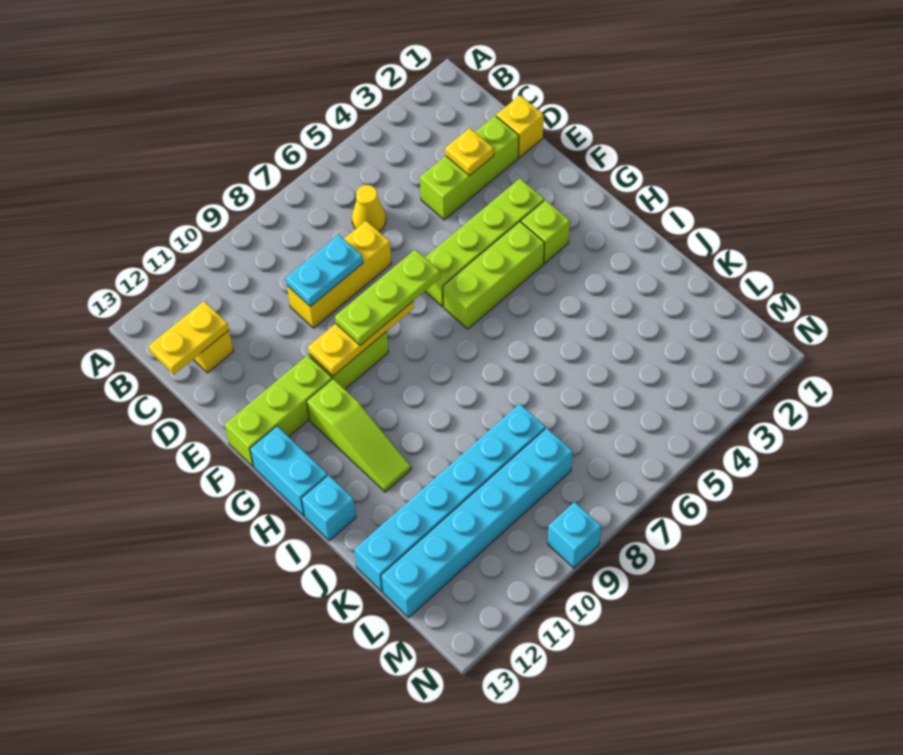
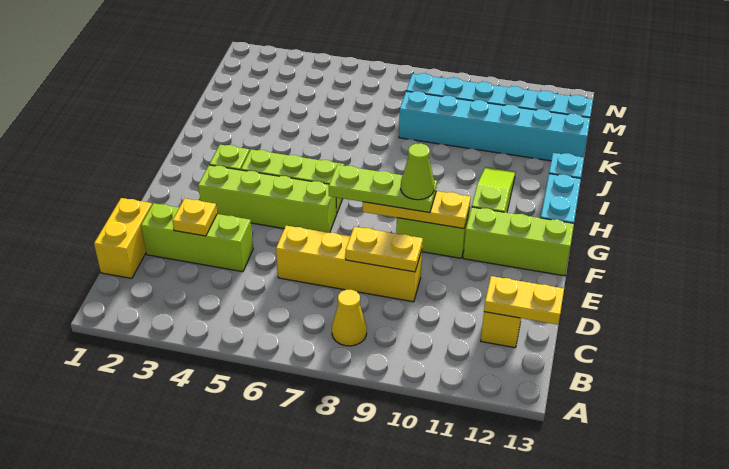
yellow 1x1 cone [352,185,386,232] -> yellow 1x1 cone moved to [332,290,367,346]
yellow 1x1 brick [496,95,544,158] -> yellow 1x2 brick [94,198,152,278]
yellow 1x3 brick [287,221,392,328] -> yellow 1x4 brick [276,226,422,302]
cyan 1x2 plate [286,235,363,306] -> yellow 1x2 plate [346,227,423,272]
none -> lime 1x1 cone [401,143,434,200]
cyan 1x1 brick [548,502,601,568] -> none

